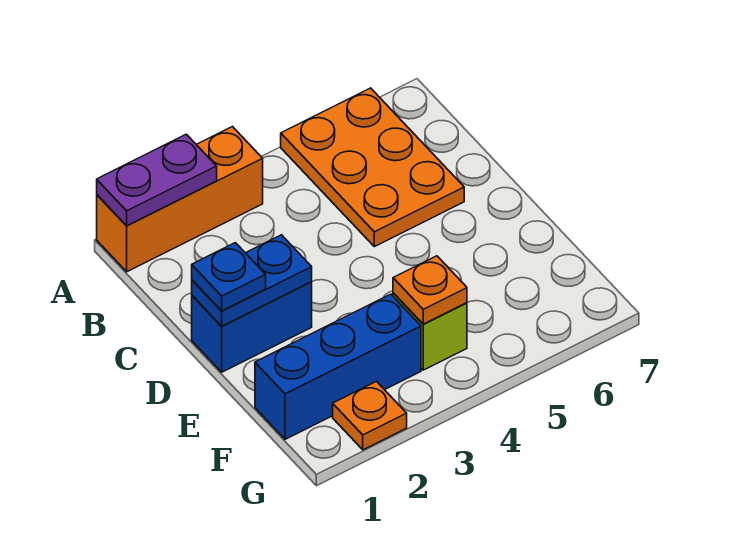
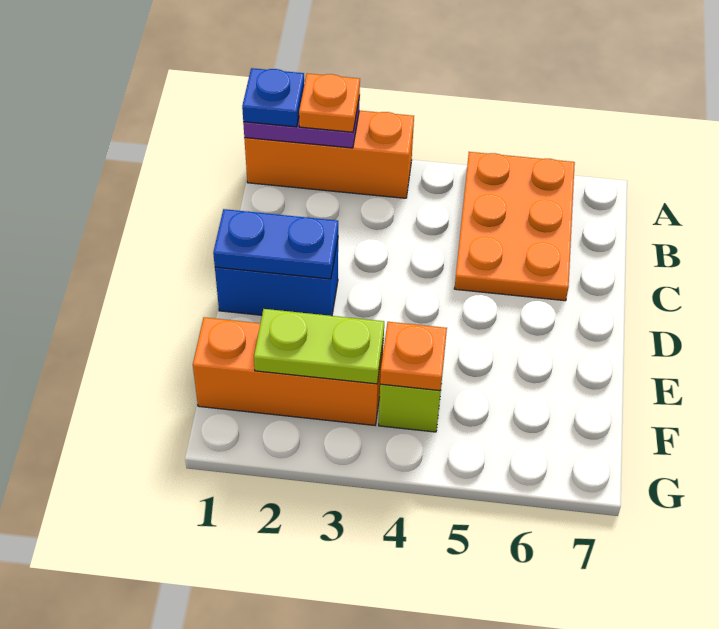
blue 1x1 plate [192,243,266,311] -> blue 1x1 plate moved to [242,68,304,127]
blue 1x3 brick [255,294,421,439] -> orange 1x3 brick [193,317,384,425]
none -> lime 1x2 plate [254,309,384,384]
orange 1x1 plate [333,381,407,450] -> orange 1x1 plate moved to [299,74,360,132]

